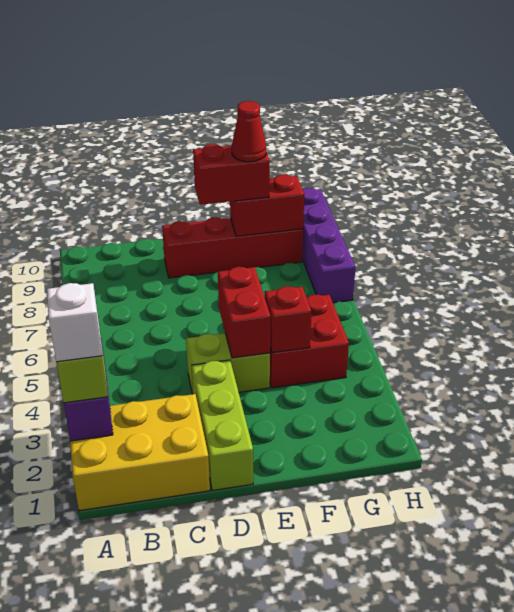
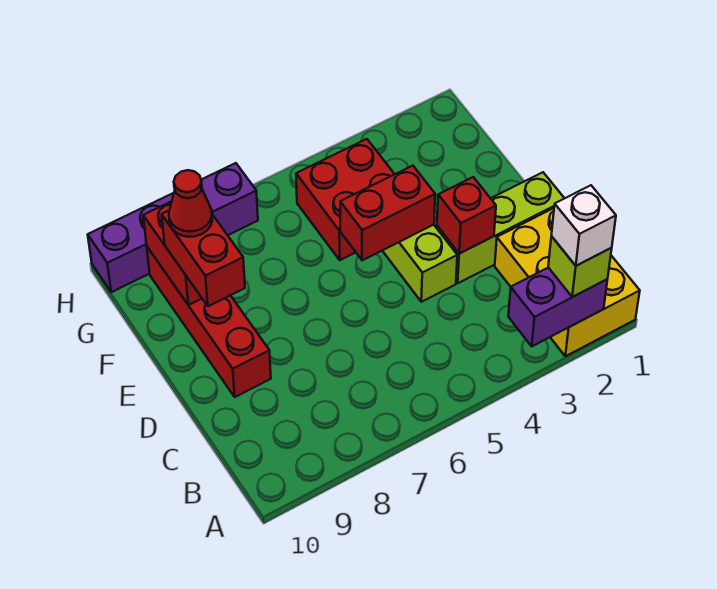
red 1x1 brick [265,286,311,353] -> red 1x1 brick moved to [437,177,496,254]

